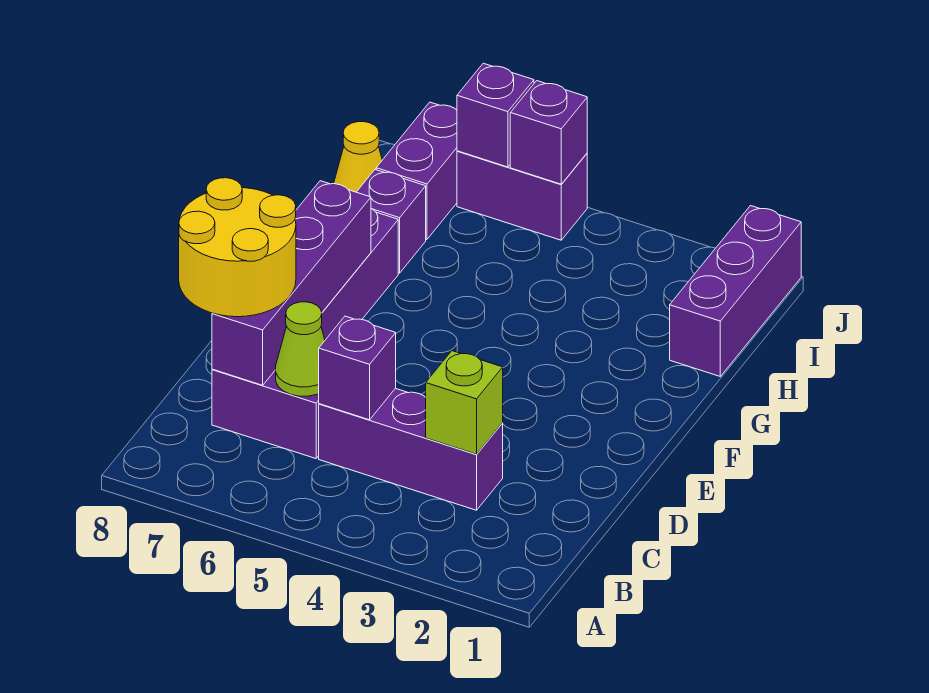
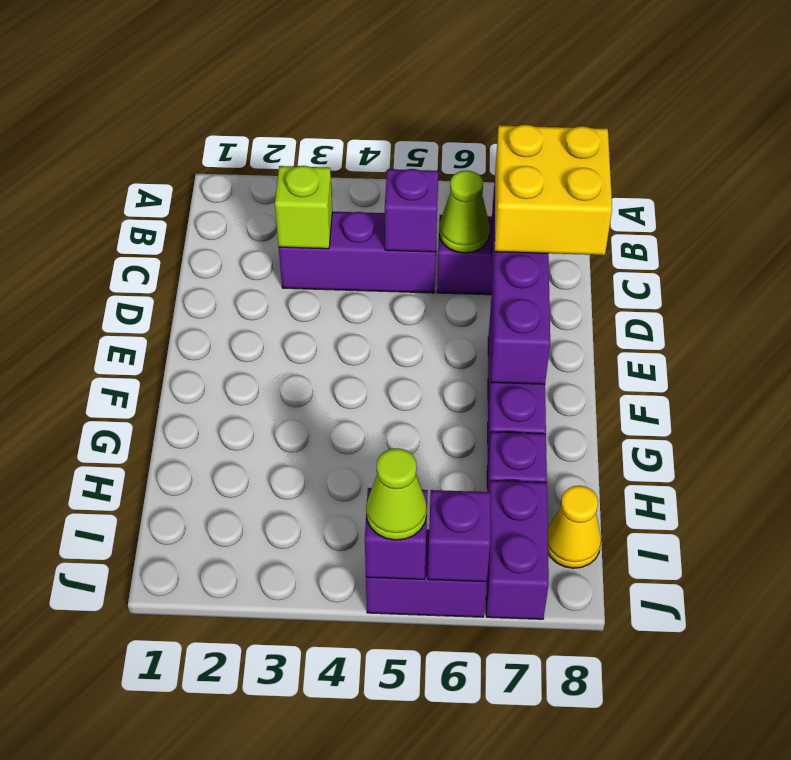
yellow 2x2 round brick [179,178,296,317] -> yellow 2x2 brick [495,125,612,255]
purple 1x3 brick [670,206,801,376] -> none
none -> lime 1x1 cone [366,448,427,540]

